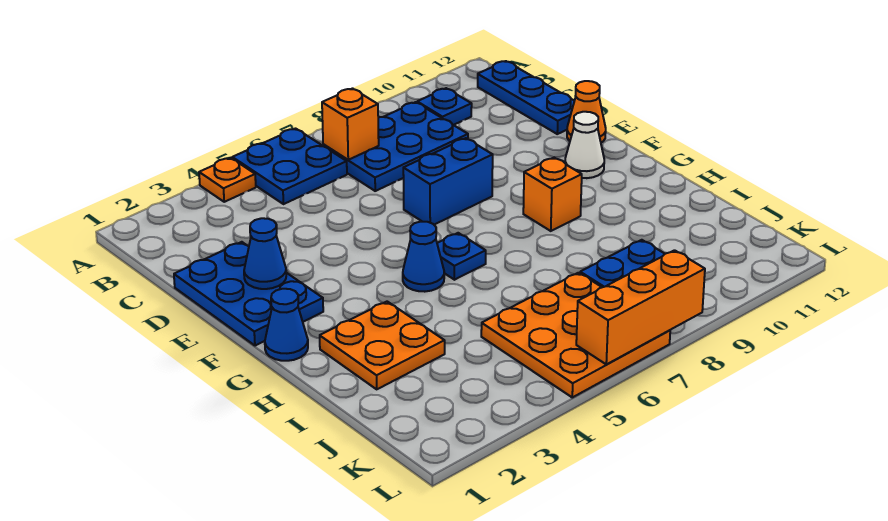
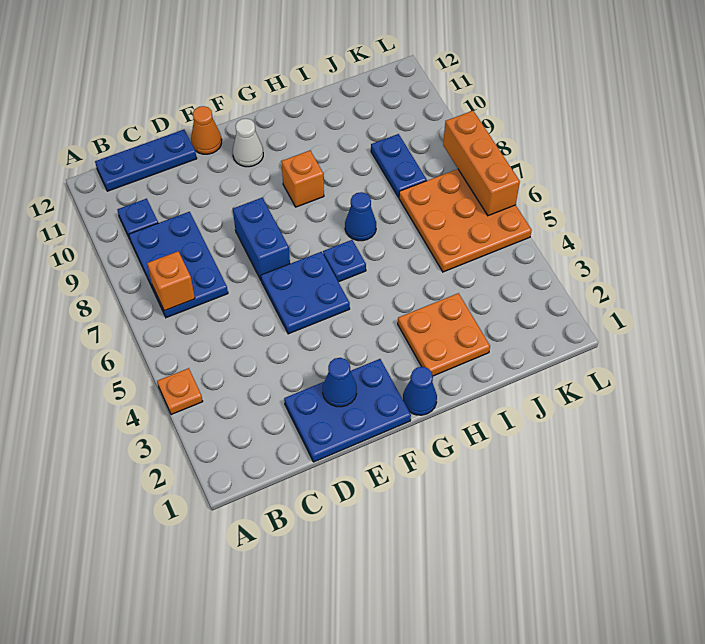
blue 2x2 plate [232,129,347,204] -> blue 2x2 plate moved to [261,252,350,334]
blue 1x1 cone [403,222,444,292] -> blue 1x1 cone moved to [345,192,376,241]

